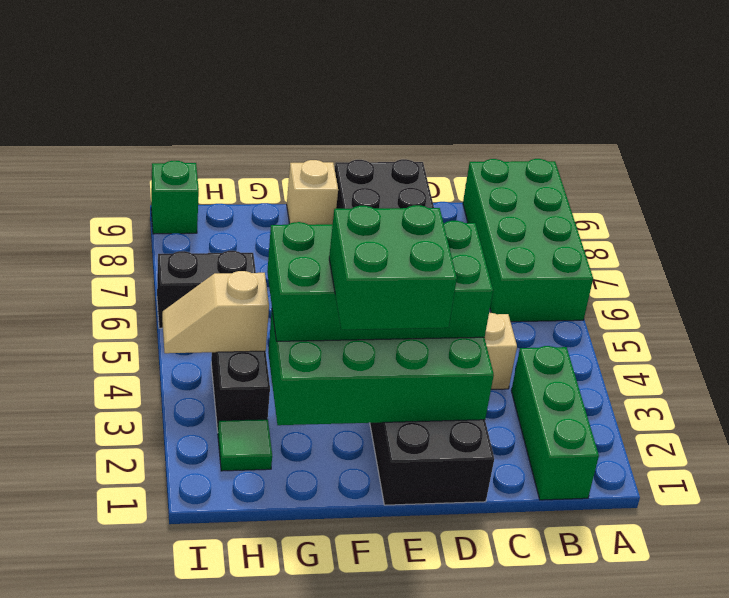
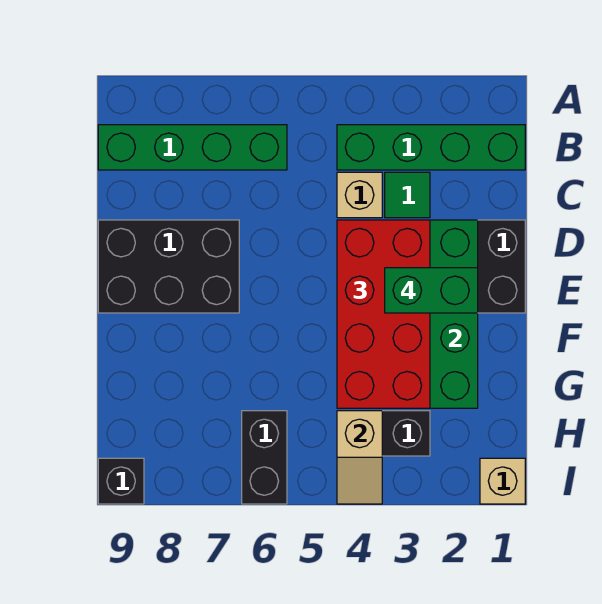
green 2x4 brick [463,159,593,322] -> green 1x4 brick [98,125,287,170]
green 1x3 brick [511,346,599,500] -> green 1x4 brick [337,125,525,170]
green 2x4 brick [267,221,493,341] -> red 2x4 brick [337,220,430,408]
green 2x2 brick [329,205,457,330] -> green 1x2 brick [385,268,478,313]
tan 1x1 brick [287,160,338,225] -> tan 1x1 brick moved to [480,458,525,504]
green 1x1 tile [218,419,272,471] -> green 1x1 tile moved to [385,172,430,218]
green 1x1 brick [151,161,199,234] -> black 1x1 brick [98,458,144,504]

